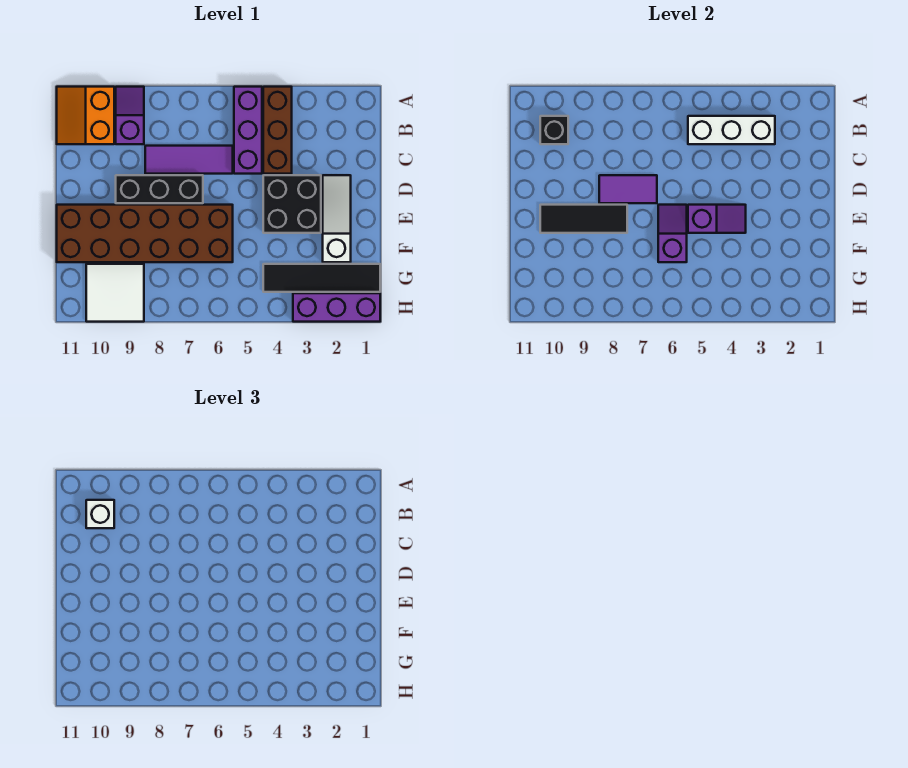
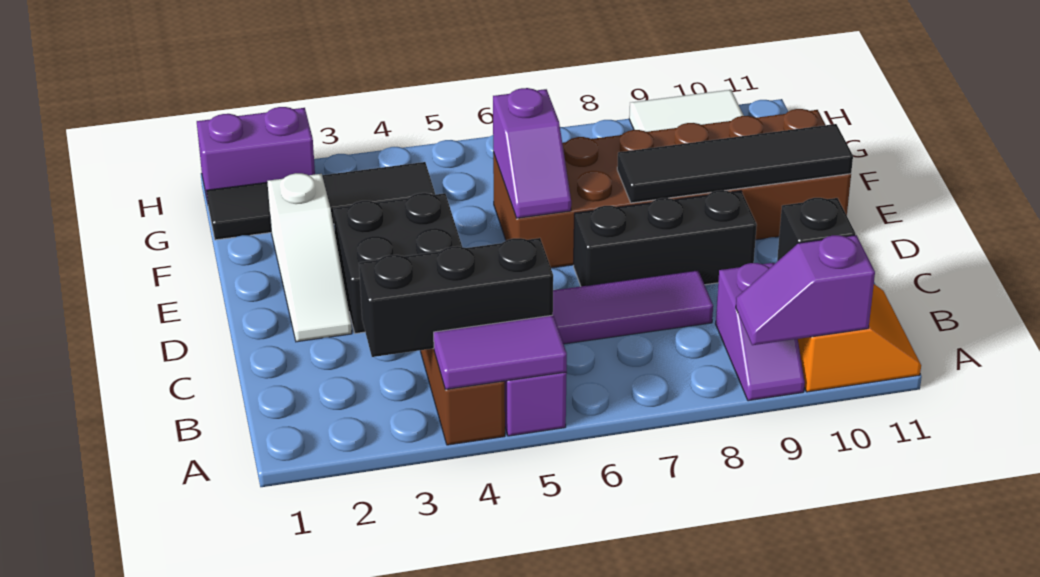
white 1x3 brick [688,116,775,144] -> black 1x3 brick [359,238,553,357]
white 1x1 brick [86,500,114,528] -> none
purple 1x2 tile [599,175,657,203] -> purple 1x2 tile moved to [434,315,567,390]
purple 1x2 slope [688,205,746,233] -> purple 1x2 slope moved to [735,235,875,345]
black 1x3 tile [540,205,627,233] -> black 1x4 tile [617,124,853,203]
purple 1x3 brick [293,293,380,322] -> purple 1x2 brick [197,107,315,202]

